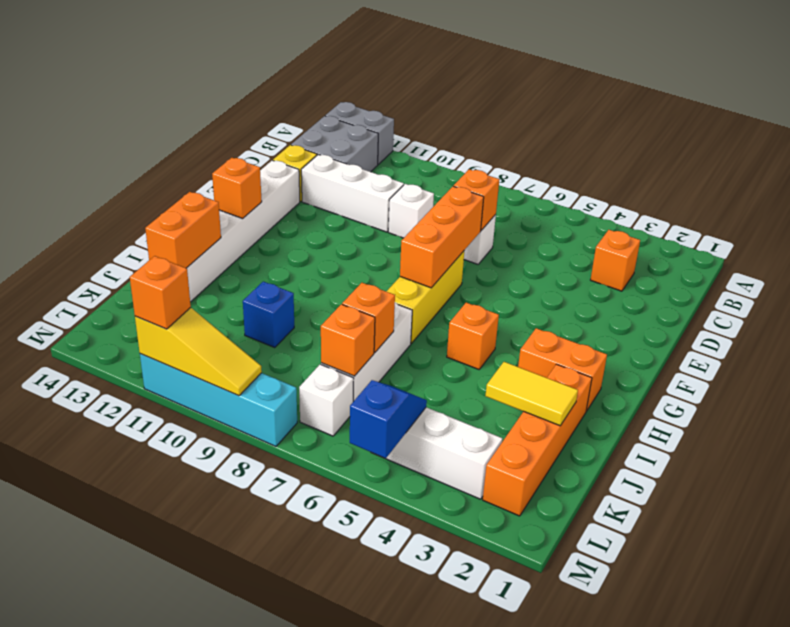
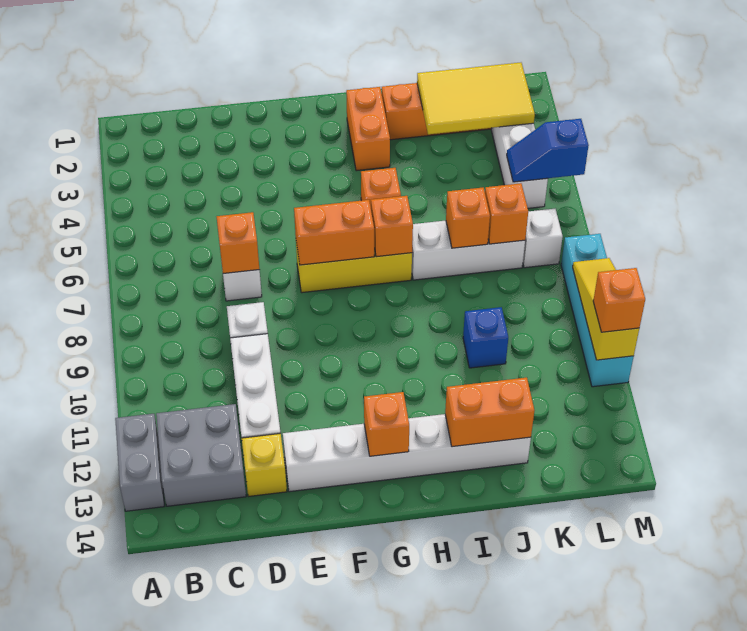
orange 1x1 brick [591,230,640,291] -> orange 1x1 brick moved to [371,196,413,257]
orange 1x3 brick [400,186,484,288] -> orange 1x2 brick [294,200,374,265]
yellow 1x2 tile [485,362,578,426] -> yellow 2x3 tile [417,63,535,134]

